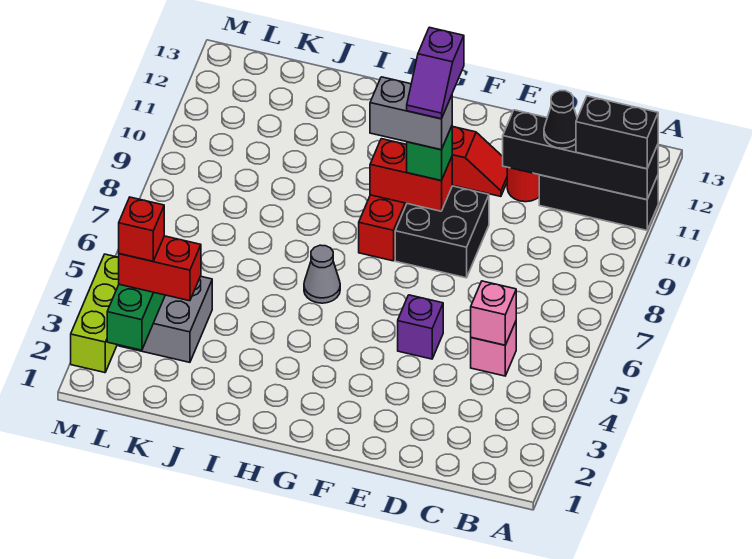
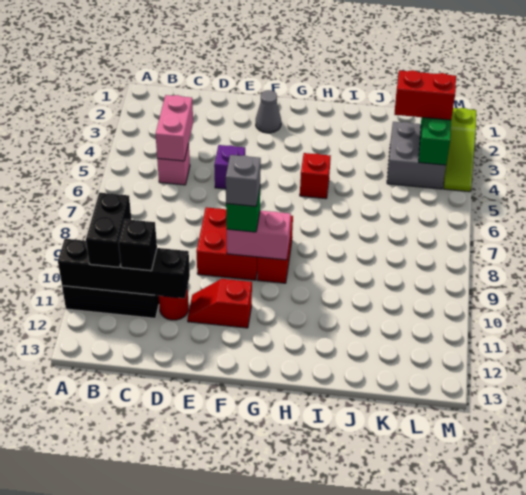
black 1x2 brick [576,96,658,169] -> black 1x2 brick turned to [86,193,131,267]
pink 1x1 brick [471,281,516,345] -> pink 1x2 brick [156,95,193,161]
black 1x1 cone [544,91,577,148] -> black 1x1 brick [118,219,157,271]
black 2x2 brick [395,186,489,278] -> red 2x2 brick [196,207,257,280]
red 1x2 brick [370,139,452,211] -> pink 1x2 brick [227,211,291,260]
grey 1x2 brick [370,77,452,150] -> grey 1x1 brick [226,155,261,206]
purple 1x2 slope [407,27,464,119] -> none
grey 1x1 cone [304,245,340,303] -> grey 1x1 cone moved to [256,90,281,133]
red 1x1 brick [119,197,164,261] -> red 1x1 brick moved to [300,153,331,199]
lime 1x3 brick [71,254,119,373] -> lime 1x3 slope [444,108,476,192]

